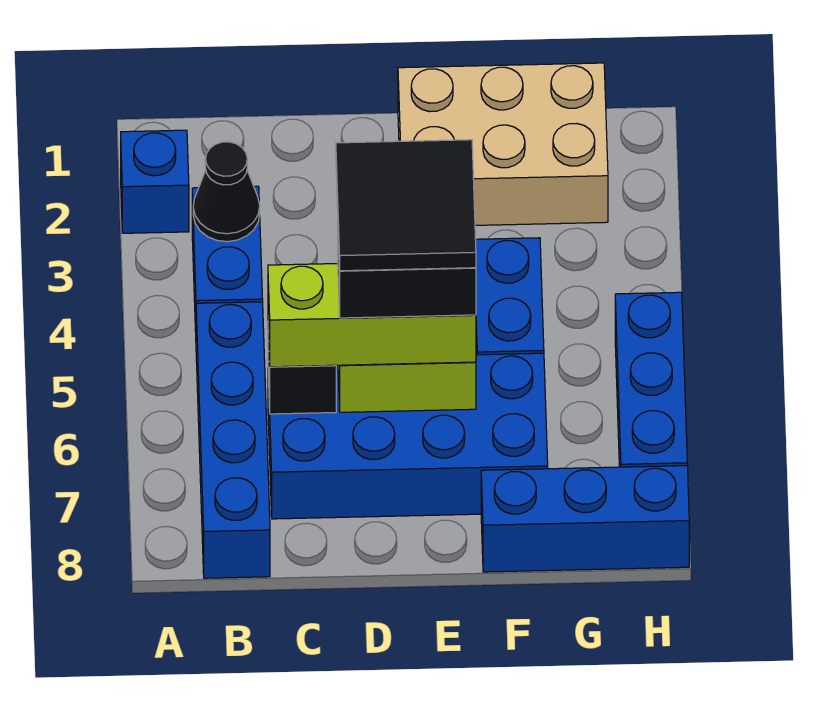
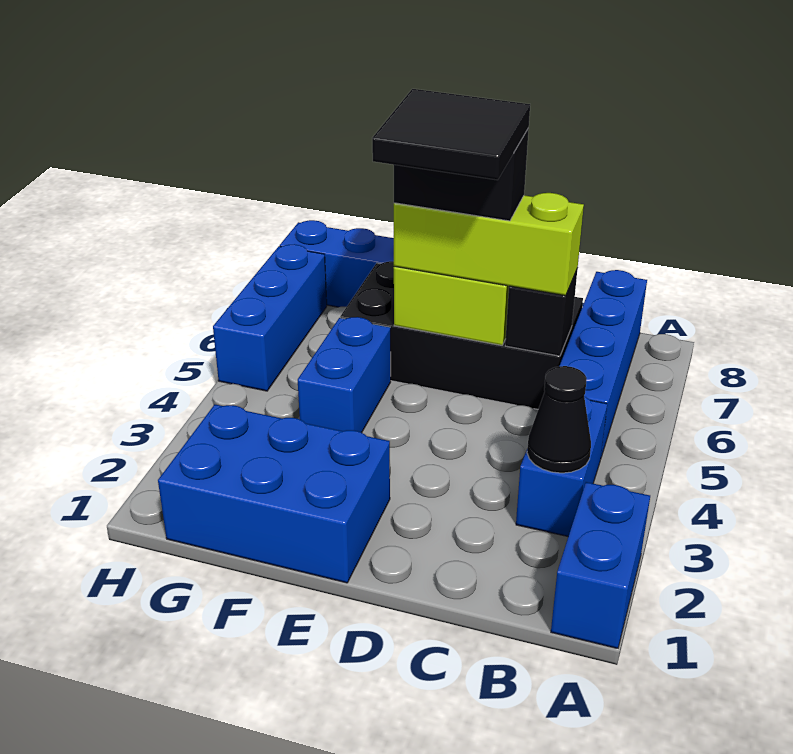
blue 1x1 brick [121,130,189,233] -> blue 1x2 brick [551,482,650,649]
blue 2x4 brick [268,353,548,519] -> black 2x4 brick [340,261,583,409]
tan 2x3 brick [398,63,608,225] -> blue 2x3 brick [158,405,390,583]

